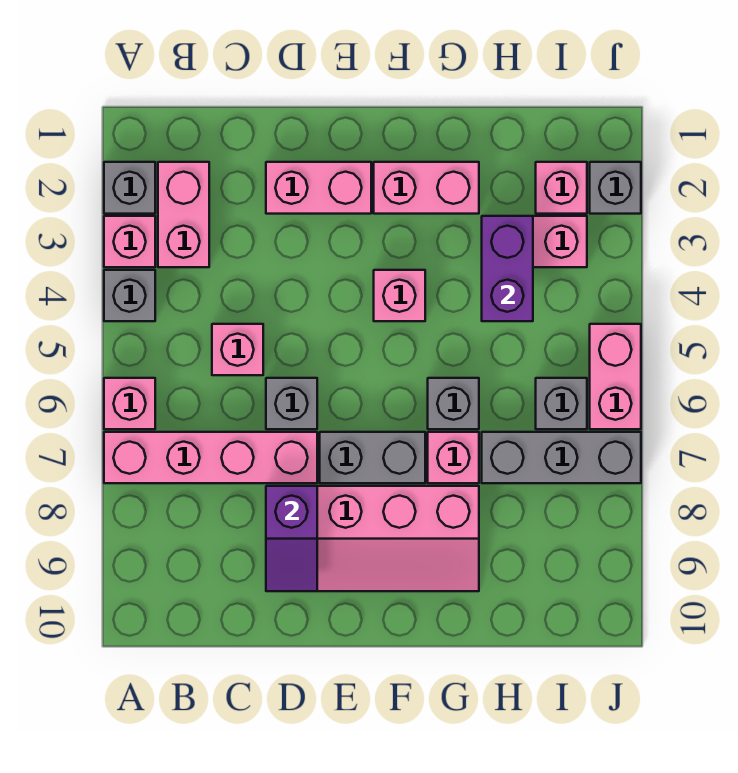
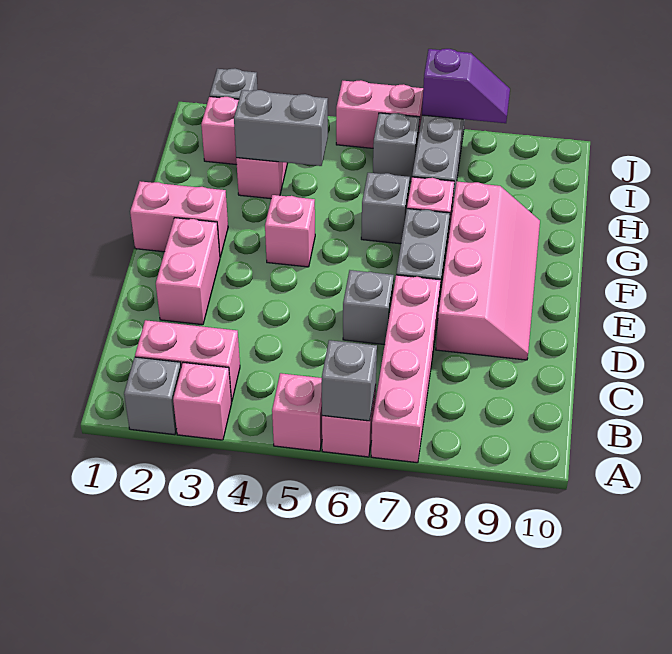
grey 1x1 brick [104,270,155,321] -> grey 1x1 brick moved to [322,340,377,421]
pink 1x1 brick [212,324,263,375] -> pink 1x1 brick moved to [272,373,322,451]
purple 1x2 slope [266,486,317,591] -> purple 1x2 slope moved to [422,49,510,123]
pink 1x2 brick [374,162,479,214] -> pink 1x2 brick turned to [130,181,228,257]
purple 1x2 brick [482,216,533,321] -> grey 1x2 brick [234,90,328,166]

